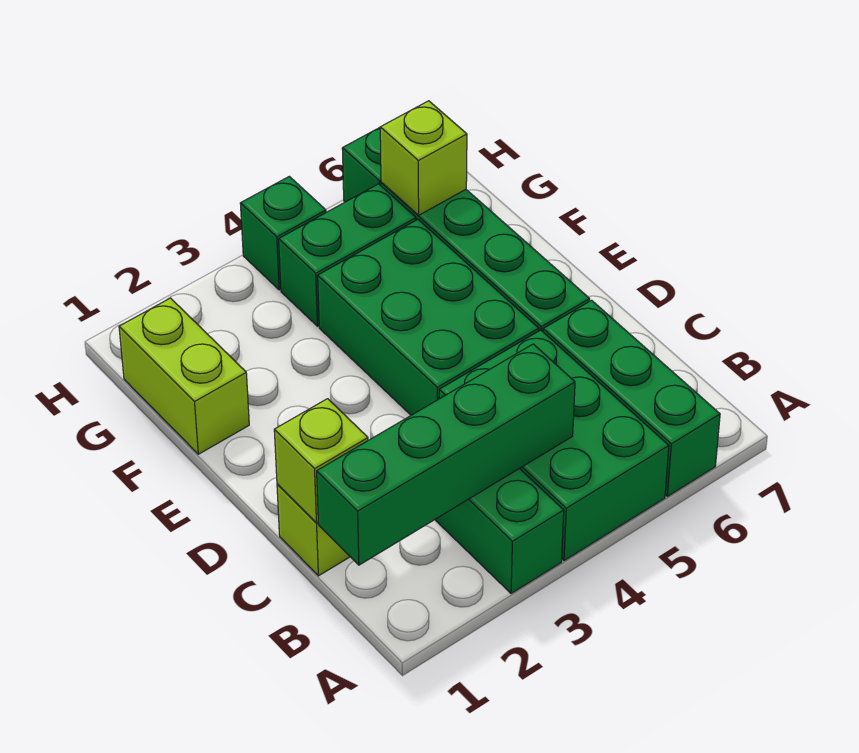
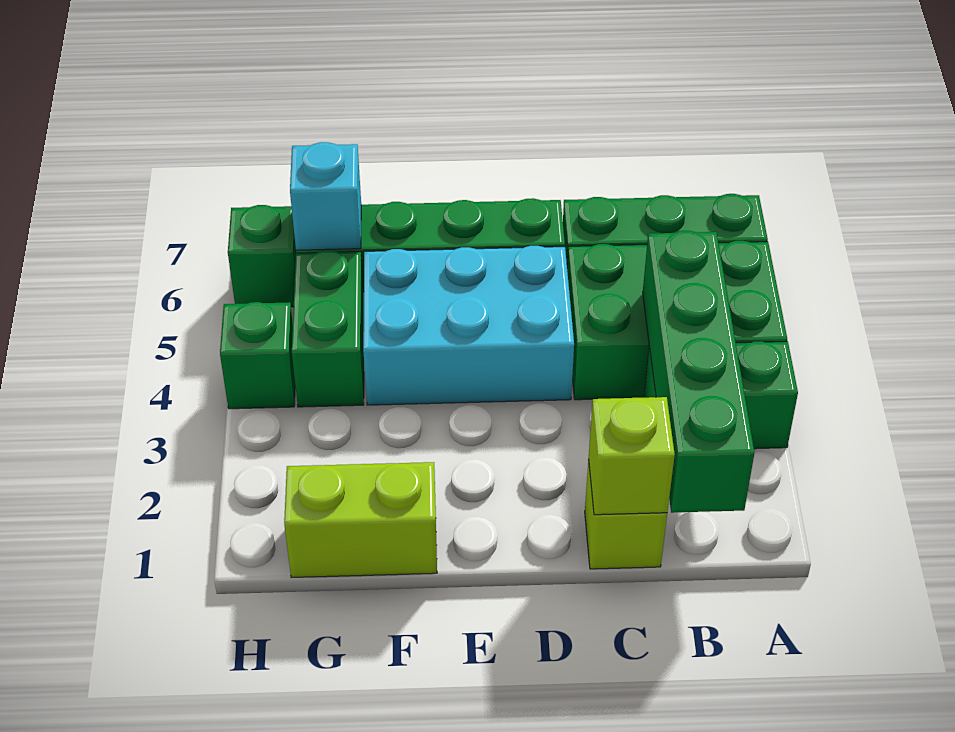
green 2x3 brick [318,220,539,415] -> cyan 2x3 brick [363,246,574,405]
lime 1x1 brick [380,101,467,215] -> cyan 1x1 brick [290,142,361,250]

